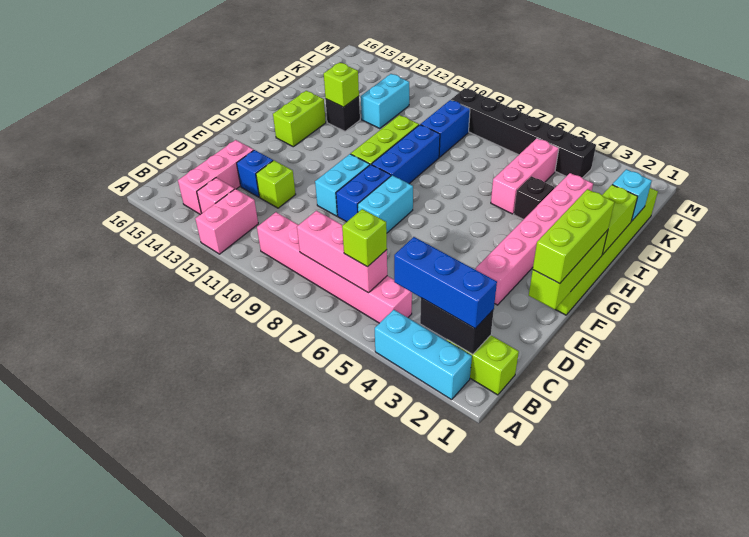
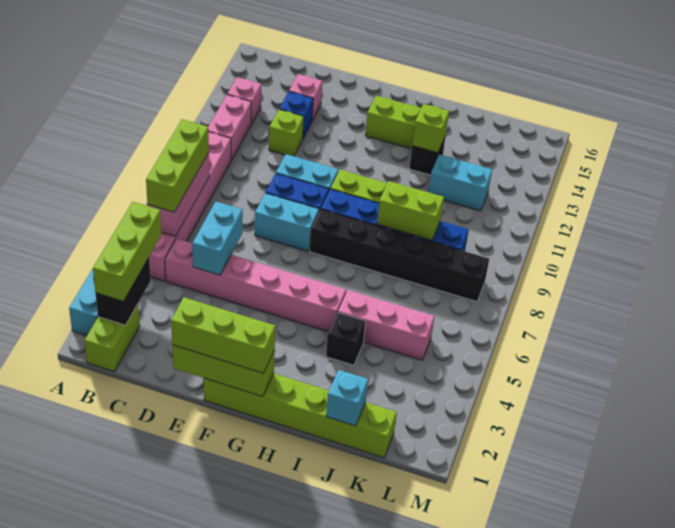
pink 1x2 brick [196,189,258,254] -> pink 1x2 brick turned to [208,95,251,160]
blue 1x3 brick [394,237,497,329] -> lime 1x3 brick [93,202,162,301]
lime 1x1 brick [342,209,387,267] -> lime 1x3 brick [146,119,209,212]
pink 1x3 brick [178,140,254,215] -> pink 1x1 brick [289,74,322,121]
none -> cyan 1x2 brick [193,202,243,275]
pink 1x6 brick [476,173,593,305] -> pink 1x6 brick moved to [165,238,346,332]
lime 1x2 brick [602,185,638,255] -> lime 1x2 brick moved to [377,181,444,240]
black 1x6 brick [451,88,596,178] -> black 1x6 brick turned to [310,209,489,302]

